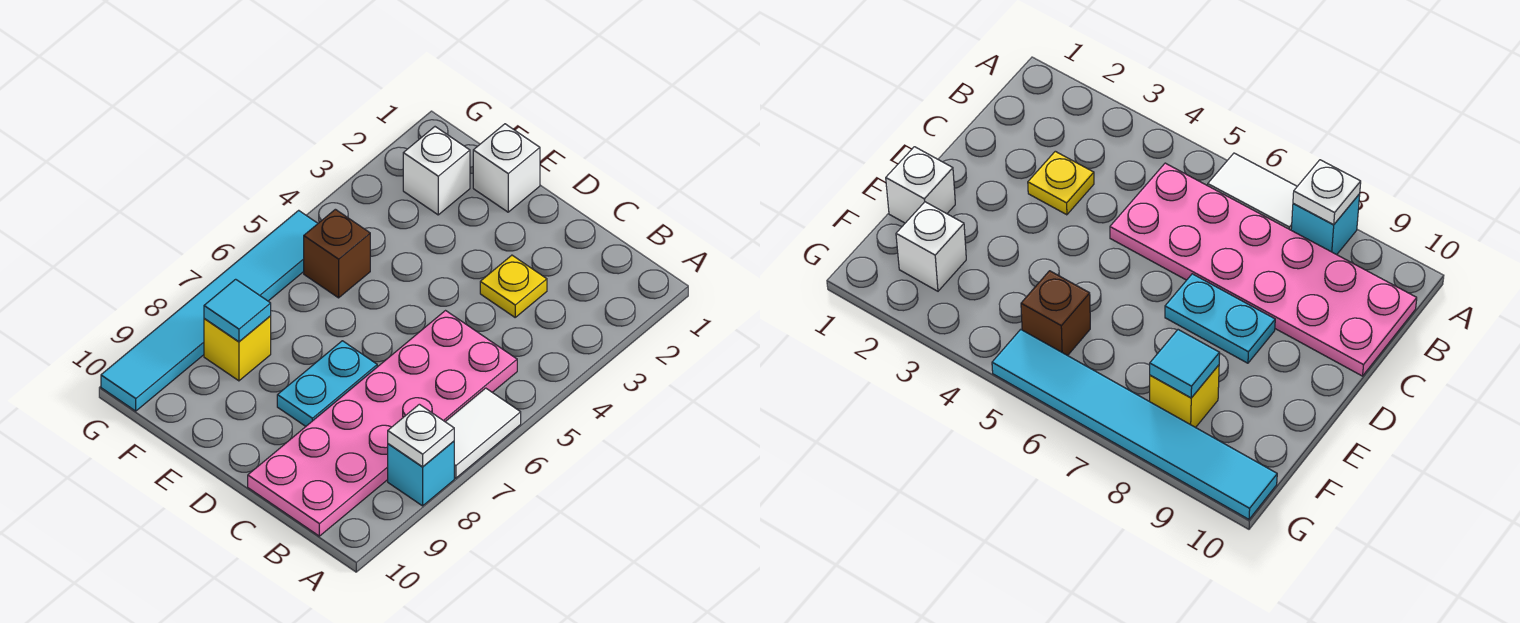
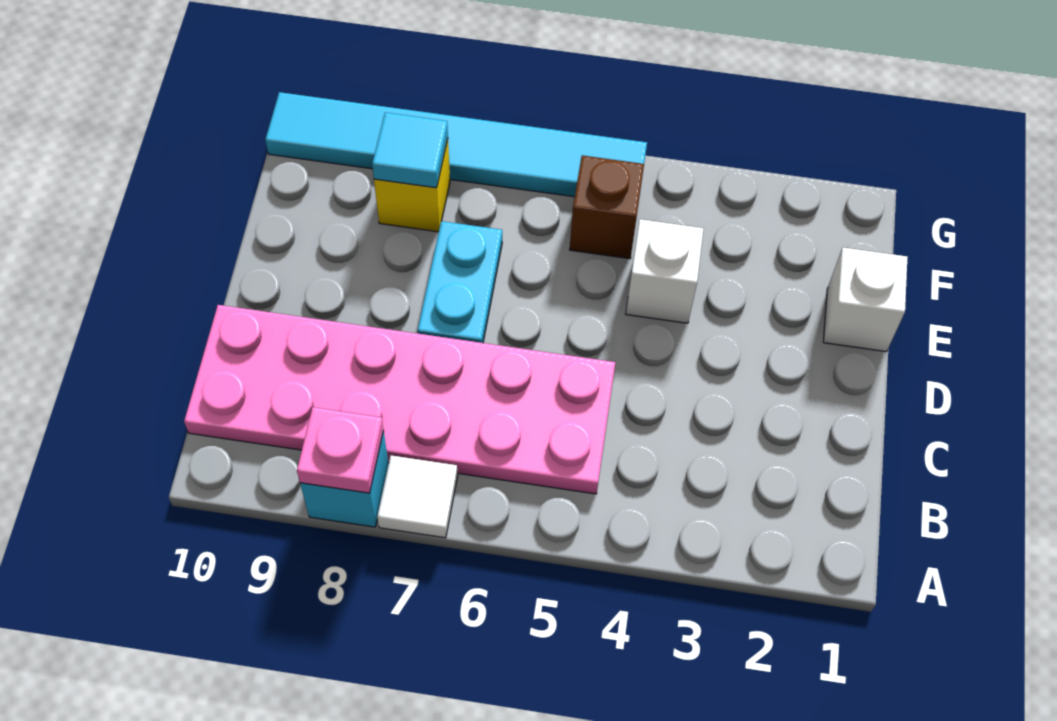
white 1x2 tile [446,388,521,478] -> white 1x1 tile [377,456,458,538]
white 1x1 plate [388,404,454,467] -> pink 1x1 plate [297,407,384,493]
yellow 1x1 plate [480,255,547,317] -> none
cyan 1x2 plate [277,341,377,426] -> cyan 1x2 plate turned to [417,221,502,343]
white 1x1 brick [403,127,470,215] -> white 1x1 brick moved to [626,219,704,323]

